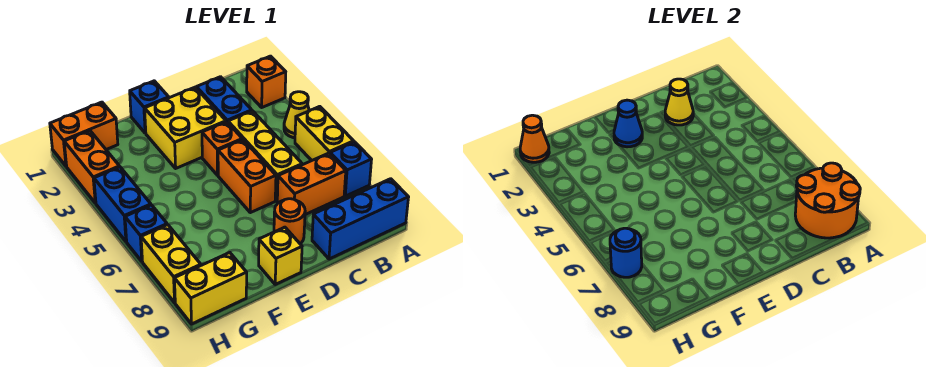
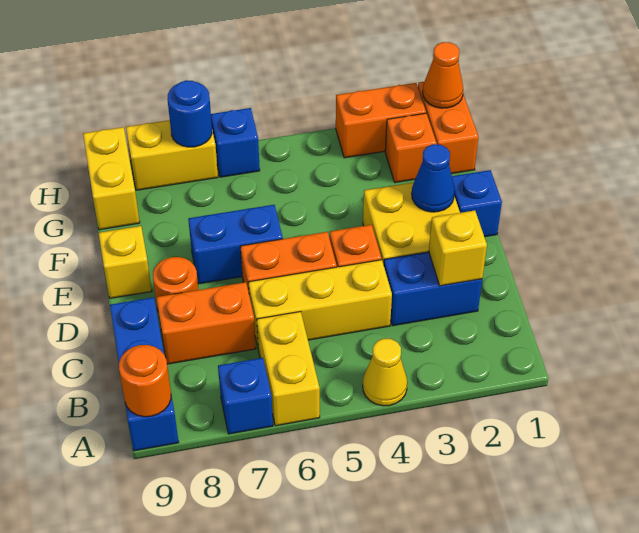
orange 1x1 brick [247,56,286,107] -> orange 1x1 brick moved to [385,113,437,183]
yellow 1x2 brick [295,106,354,161] -> yellow 1x2 brick turned to [257,312,320,426]
orange 2x2 round brick [795,163,860,238] -> orange 1x1 round brick [119,345,171,417]
orange 1x2 brick [277,153,346,215] -> orange 1x2 brick turned to [156,282,256,364]
yellow 1x1 cone [665,79,693,125] -> yellow 1x1 brick [429,210,487,286]
blue 1x2 brick [94,167,151,242] -> blue 1x2 brick moved to [188,205,283,284]

